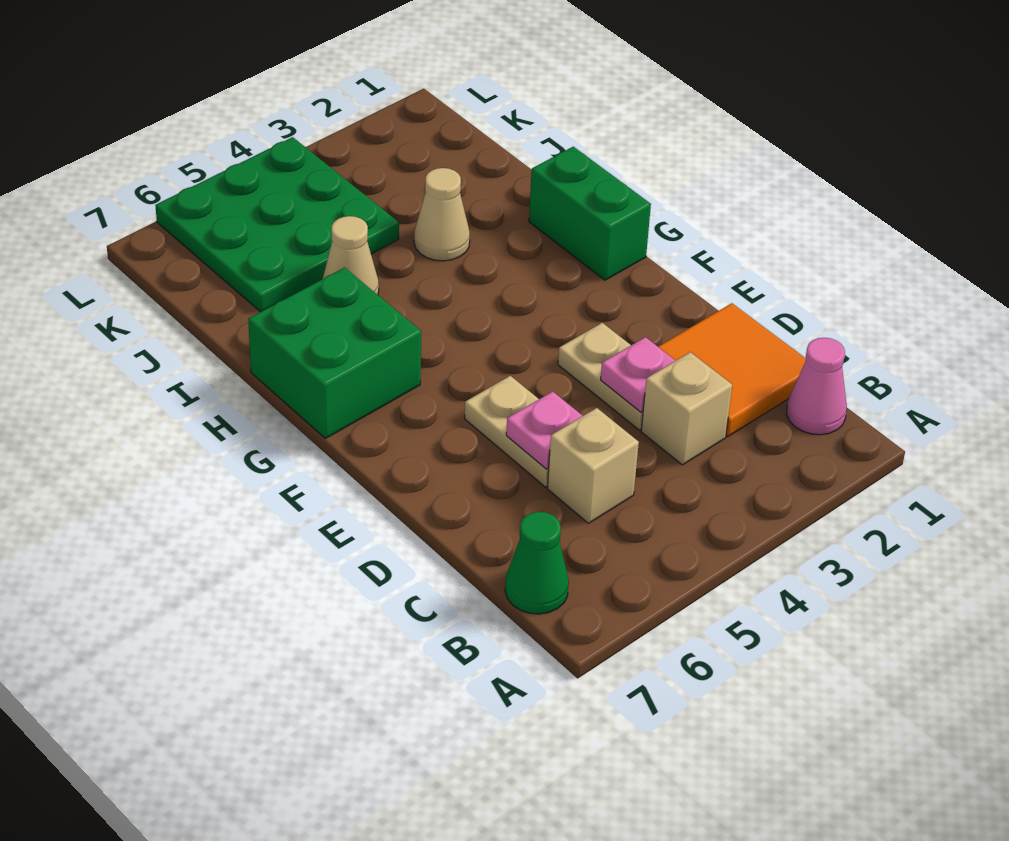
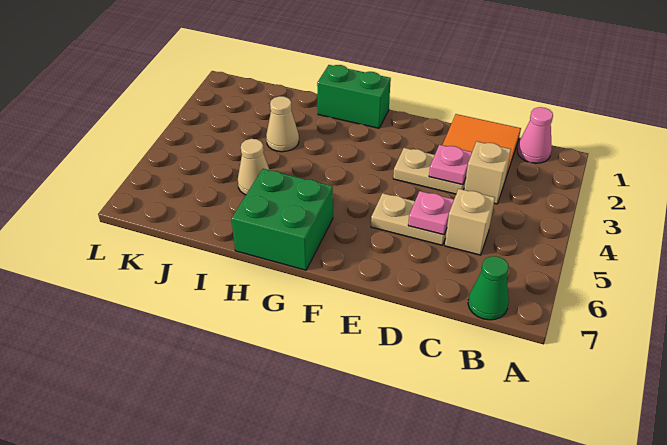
green 3x3 plate [155,137,399,312] -> none

